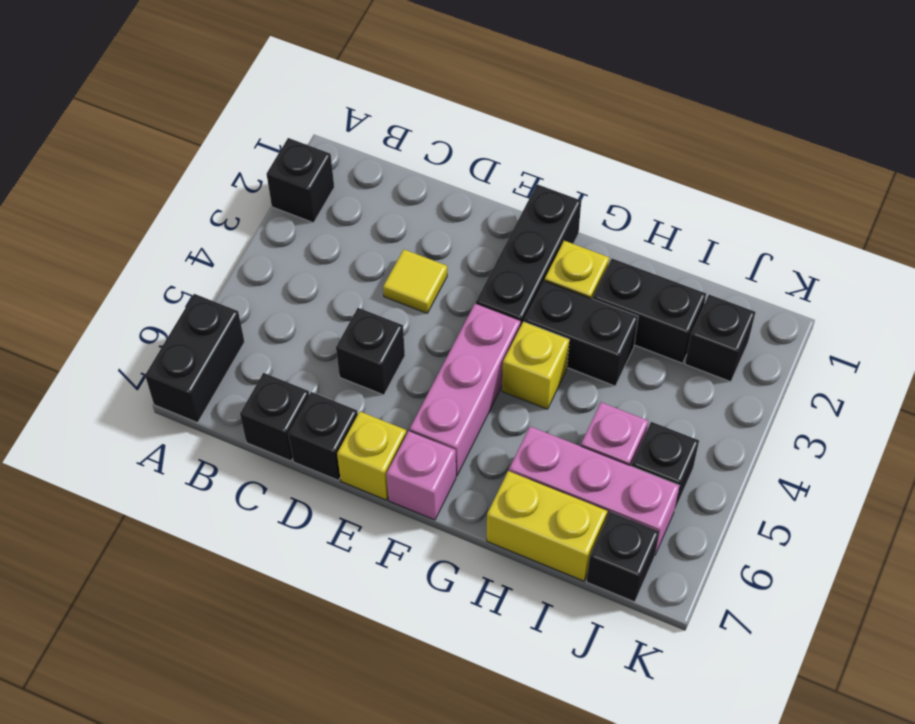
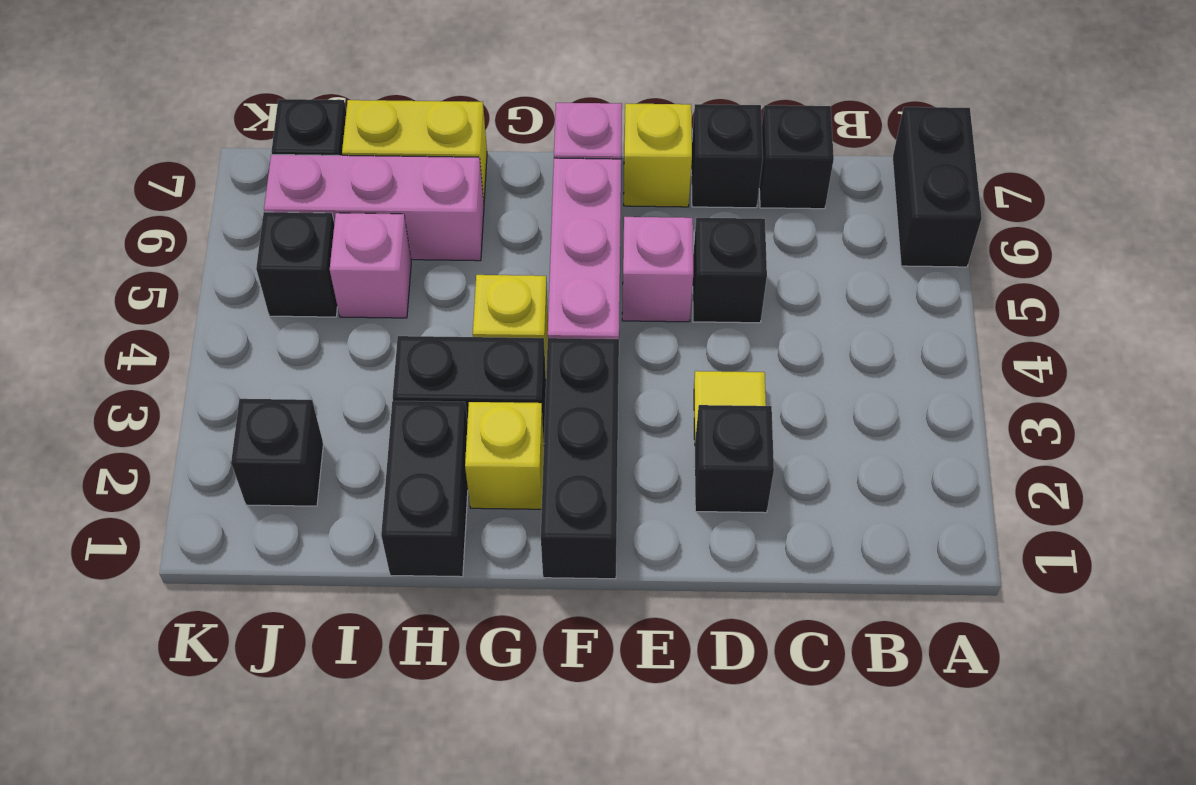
black 1x1 brick [267,138,334,223] -> black 1x1 brick moved to [695,405,774,513]
none -> pink 1x1 brick [622,217,693,322]
black 1x2 brick [593,259,706,363] -> black 1x2 brick turned to [381,401,468,577]

